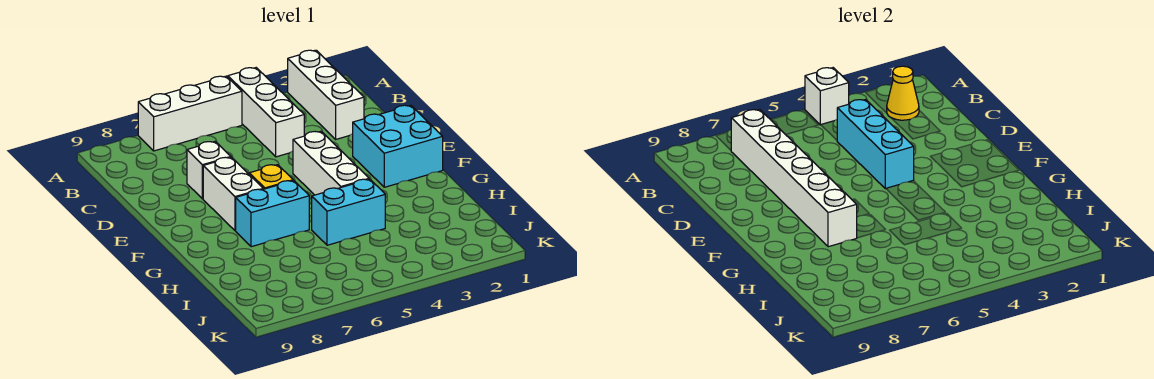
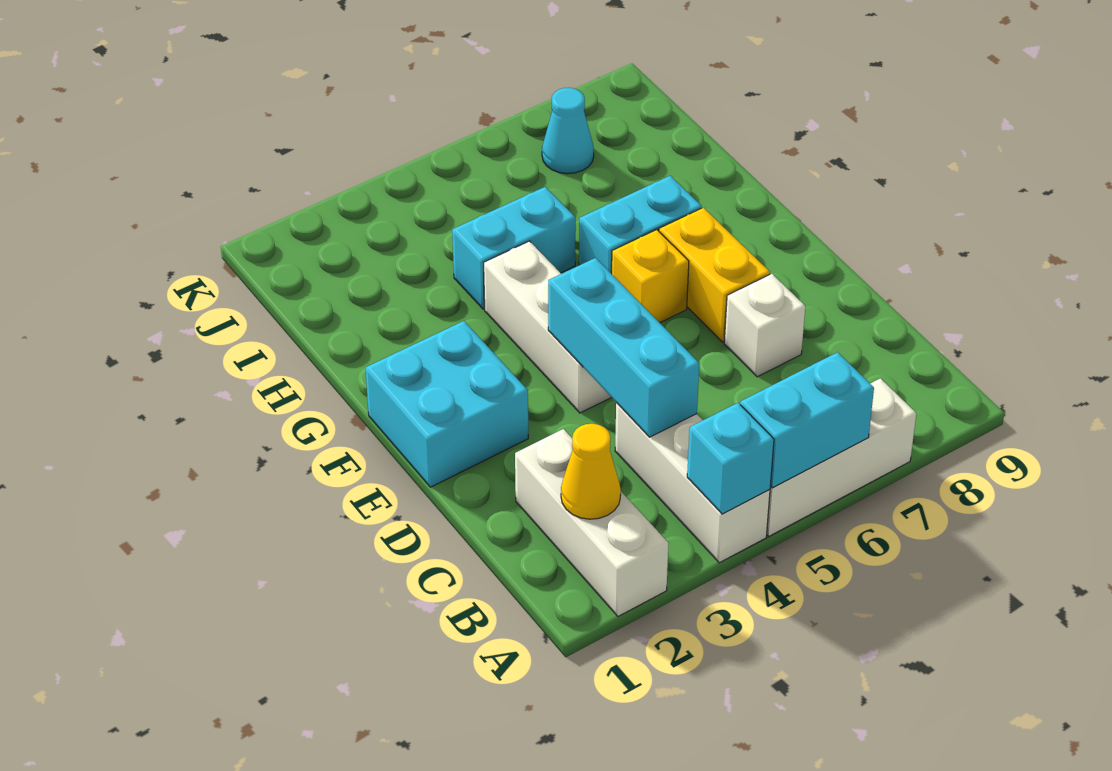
white 1x1 brick [805,68,849,125] -> cyan 1x1 brick [687,403,774,514]
none -> cyan 1x2 brick [740,352,874,488]
white 1x6 brick [731,110,857,247] -> none
white 1x2 brick [203,157,263,231] -> yellow 1x2 brick [659,208,770,342]
none -> cyan 1x1 cone [542,88,594,174]

